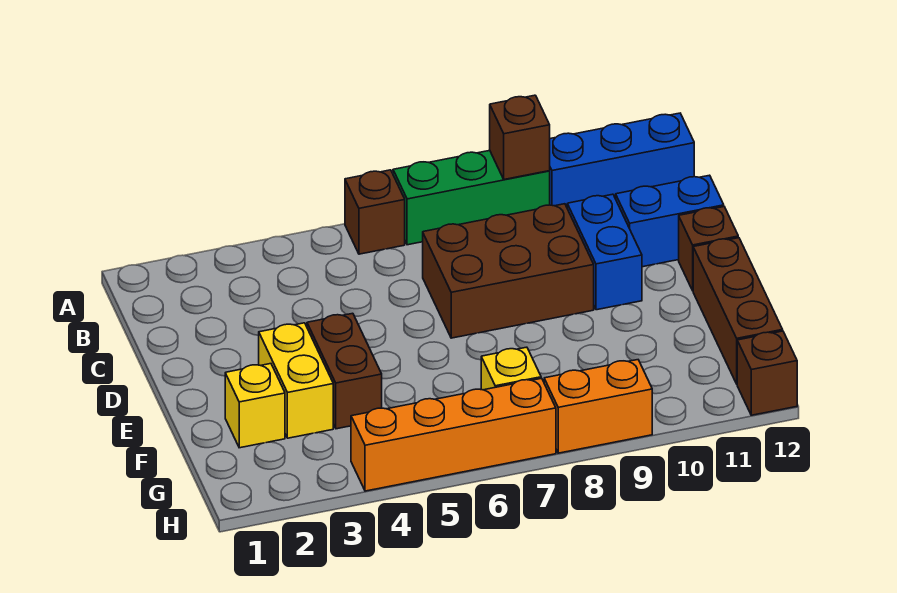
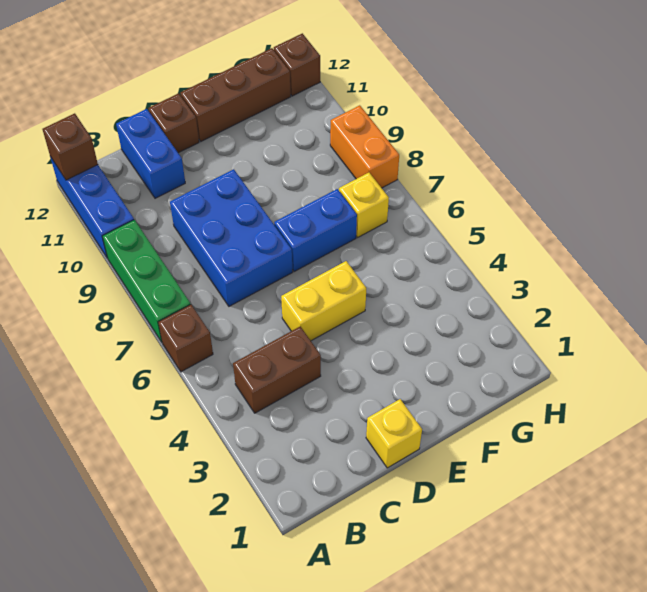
brown 1x1 brick [490,95,550,179] -> brown 1x1 brick moved to [43,113,98,180]
brown 2x3 brick [423,204,594,338] -> blue 2x3 brick [170,169,293,306]
blue 1x2 brick [567,194,642,310] -> blue 1x2 brick moved to [274,189,357,272]
yellow 1x2 brick [259,323,333,438] -> yellow 1x2 brick moved to [281,261,366,341]
brown 1x2 brick [307,313,382,429] -> brown 1x2 brick moved to [233,327,321,413]
yellow 1x1 brick [225,364,285,448] -> yellow 1x1 brick moved to [366,399,422,468]
orange 1x4 brick [351,378,556,491] -> none

